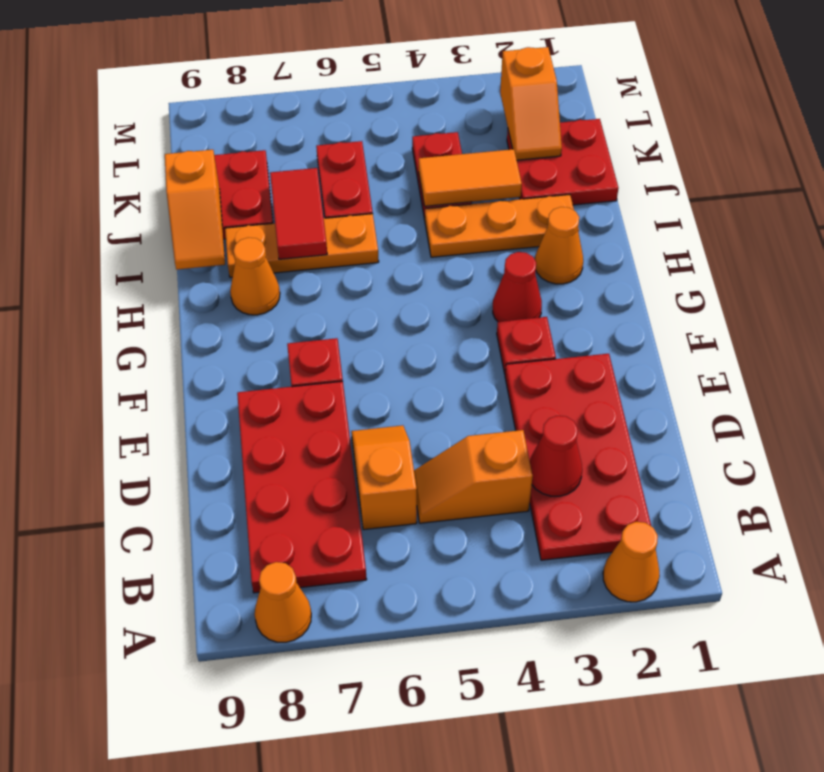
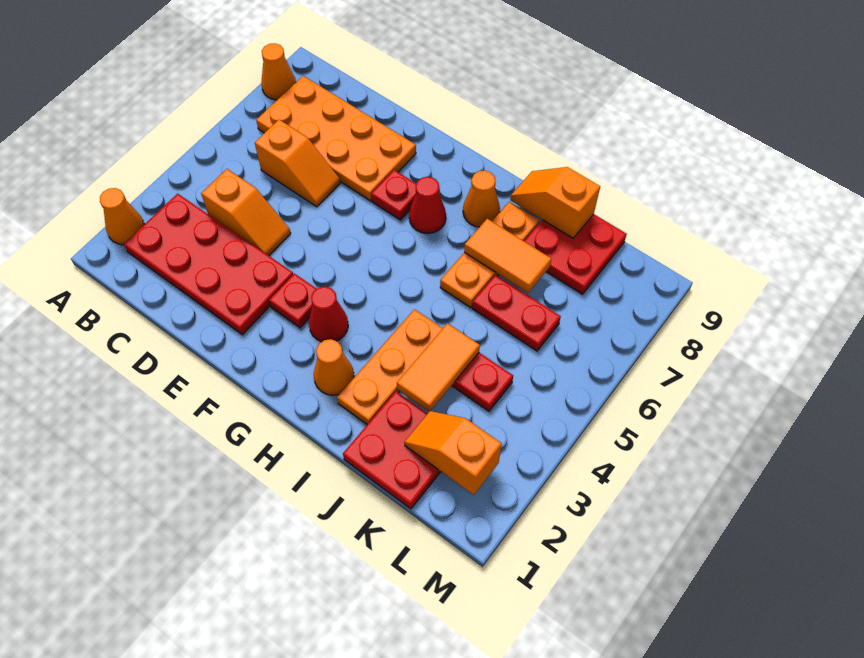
red 2x4 plate [237,381,367,593] -> orange 2x4 plate [256,76,416,201]
red 1x1 cone [530,416,582,496] -> red 1x1 cone moved to [409,177,446,234]
orange 1x2 slope [414,430,533,523] -> orange 1x2 slope turned to [201,169,291,256]
red 1x2 tile [270,168,327,259] -> orange 1x2 tile [464,219,551,293]

